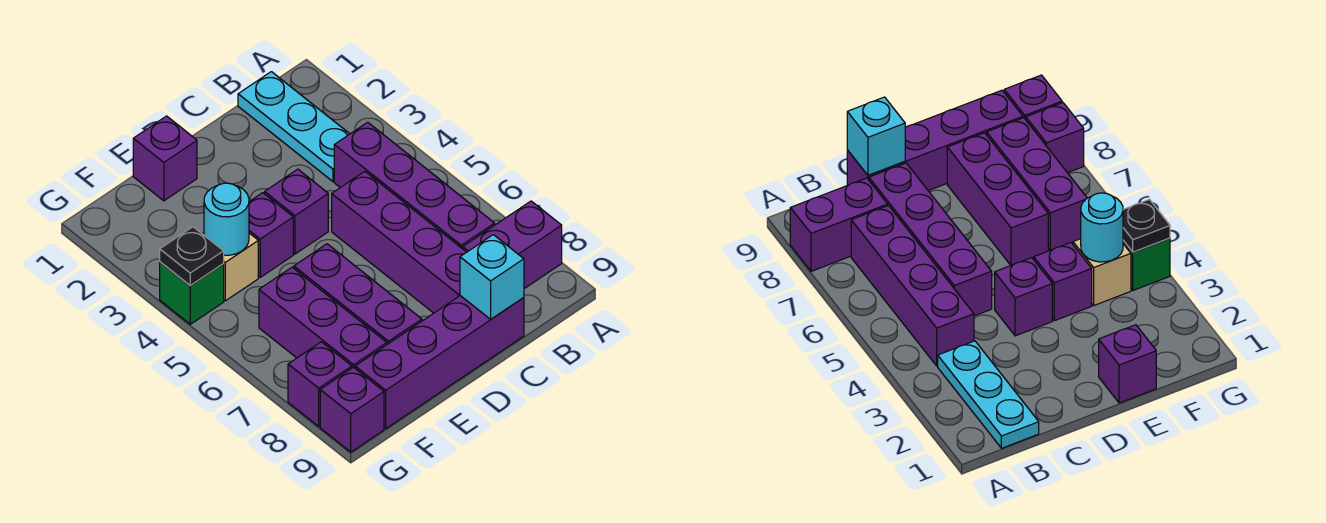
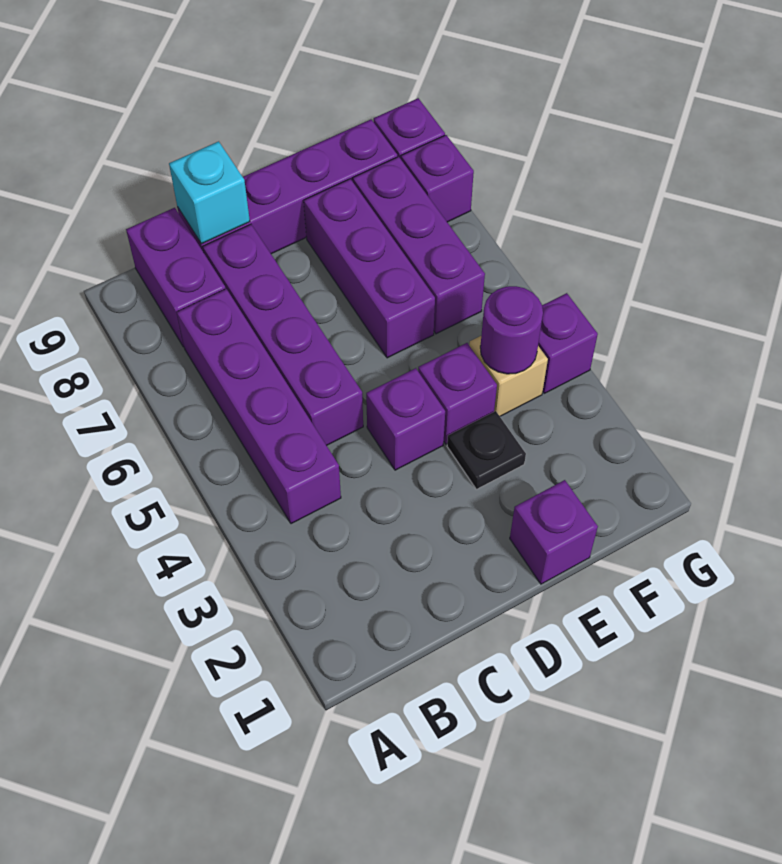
purple 1x2 brick [463,201,562,289] -> purple 1x2 brick turned to [126,208,226,347]
cyan 1x3 plate [238,72,349,181] -> none
cyan 1x1 round brick [204,183,249,255] -> purple 1x1 round brick [480,286,543,374]
green 1x1 brick [160,262,224,324] -> purple 1x1 brick [538,293,598,393]
black 1x1 plate [160,227,224,286] -> black 1x1 plate moved to [447,411,526,489]

